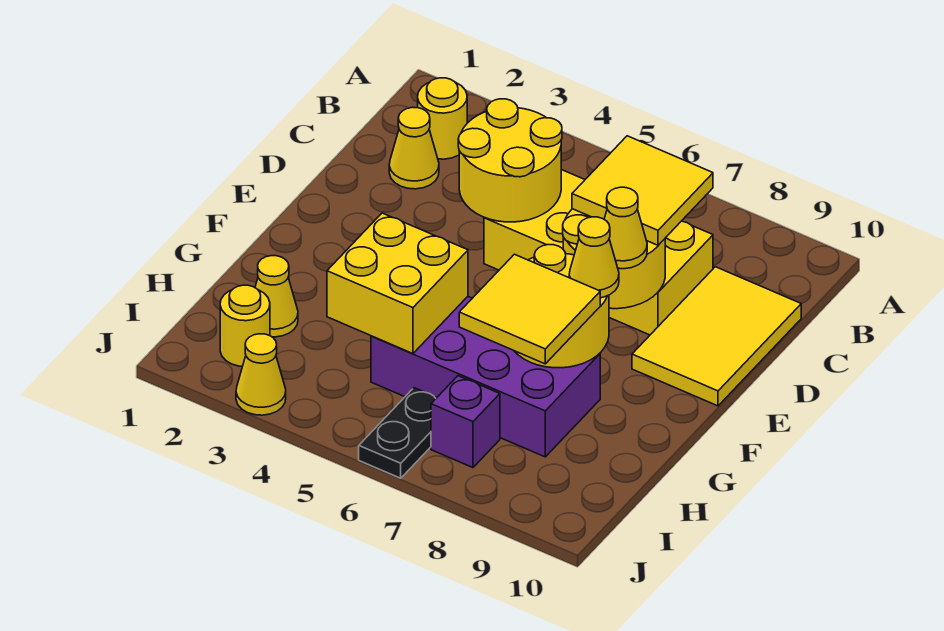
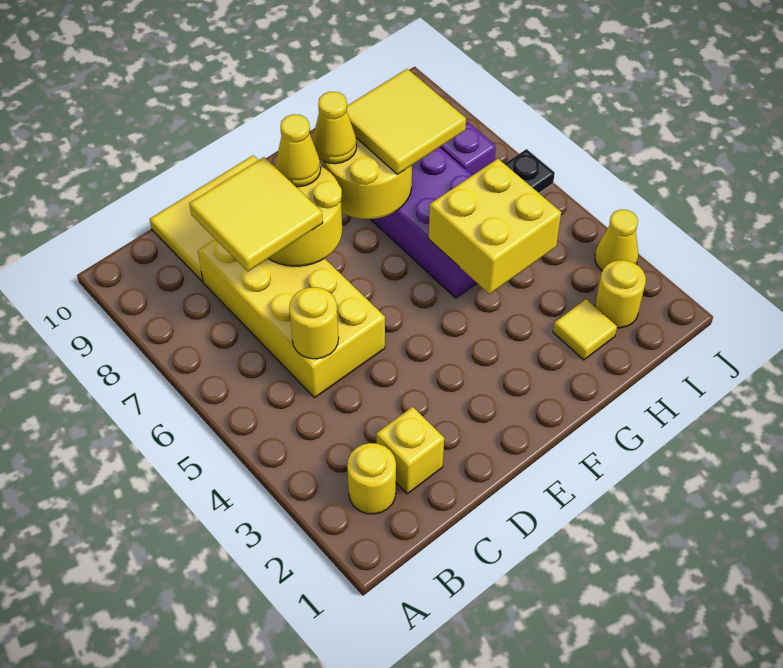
yellow 1x1 cone [389,107,439,189] -> yellow 1x1 brick [377,407,444,494]
yellow 2x2 round brick [458,99,562,222] -> yellow 1x1 round brick [289,287,339,359]
yellow 1x1 cone [255,256,298,337] -> yellow 1x1 tile [553,299,617,360]

